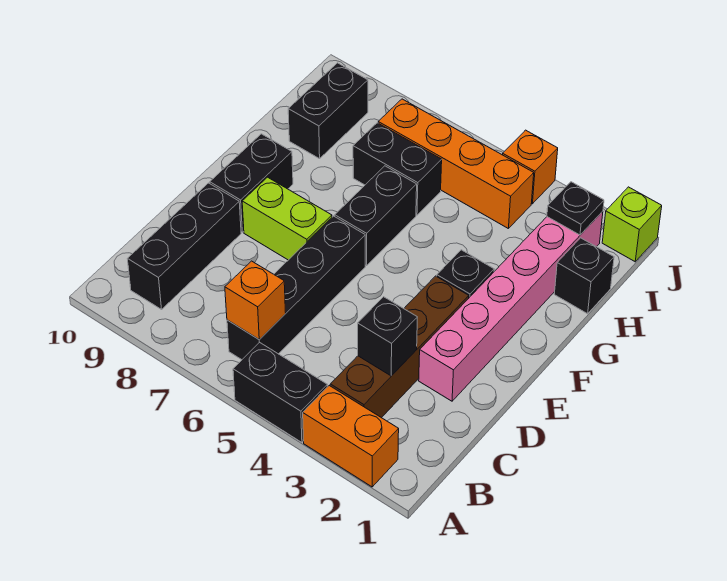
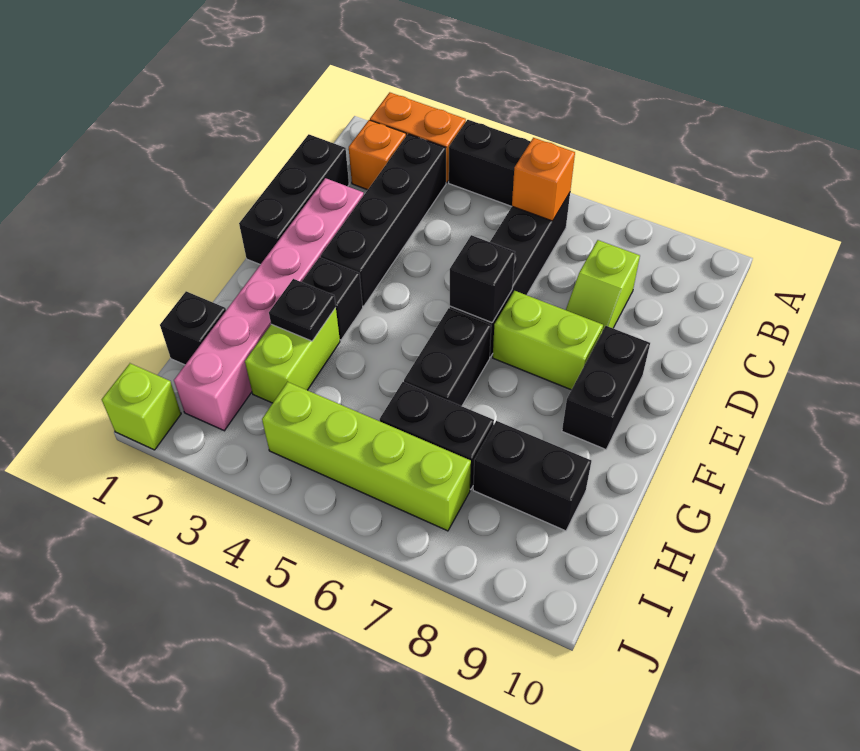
brown 1x4 brick [330,276,469,418] -> black 1x4 brick [321,134,446,306]
black 1x3 brick [128,183,241,309] -> black 1x3 brick moved to [239,134,349,264]
black 1x1 brick [358,297,417,376] -> black 1x1 brick moved to [450,235,515,323]
none -> lime 1x2 slope [566,240,640,331]
none -> lime 1x2 brick [245,308,340,403]
black 1x2 brick [288,63,368,159] -> black 1x2 brick turned to [473,421,591,531]
black 1x1 plate [547,182,604,235] -> black 1x1 plate moved to [269,279,336,341]
orange 1x4 brick [378,99,534,228] -> lime 1x4 brick [262,382,471,531]
orange 1x1 brick [503,130,558,204] -> orange 1x1 brick moved to [349,120,406,190]

